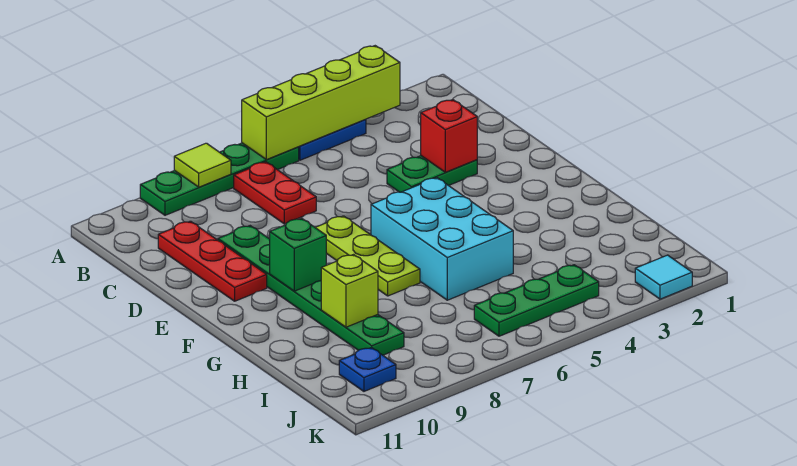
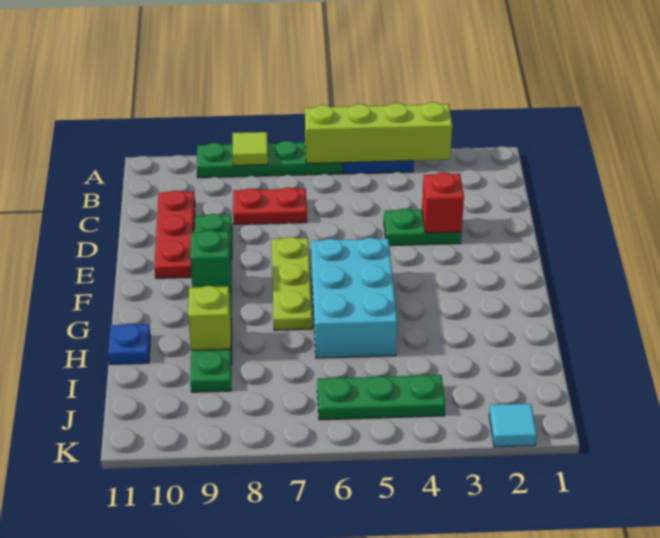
red 1x2 plate [234,162,316,224] -> red 1x2 plate turned to [233,187,307,225]
blue 1x1 plate [339,347,396,391] -> blue 1x1 plate moved to [108,324,150,364]

